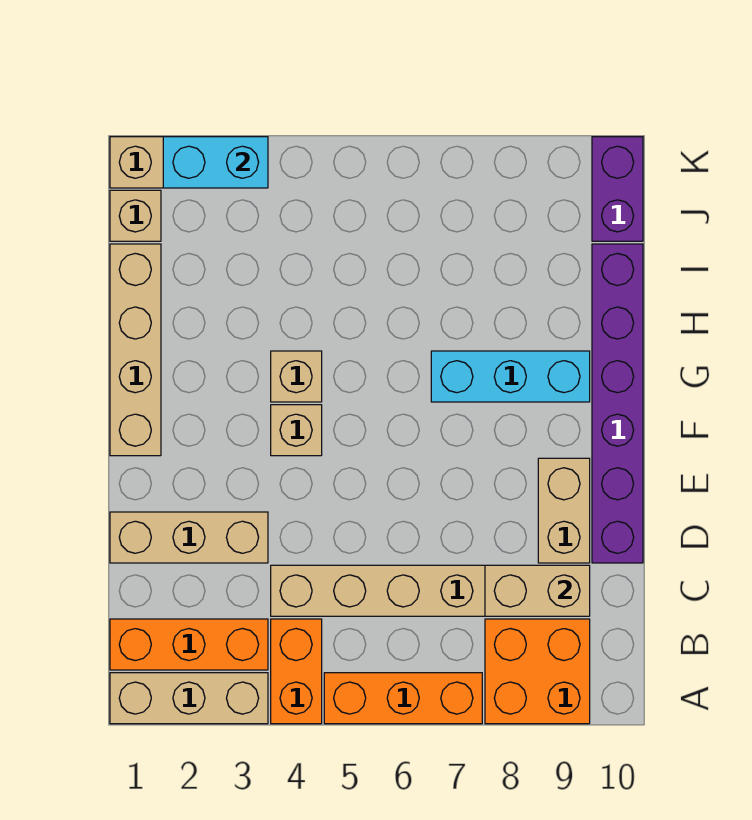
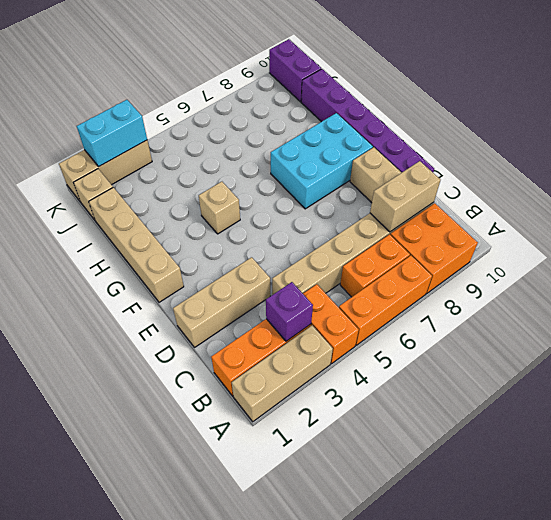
none -> purple 1x1 brick [266,282,313,341]
none -> orange 1x2 brick [340,234,410,297]
tan 1x1 brick [271,405,322,456] -> none
cyan 1x3 brick [431,351,590,402] -> cyan 2x3 brick [271,113,373,209]

